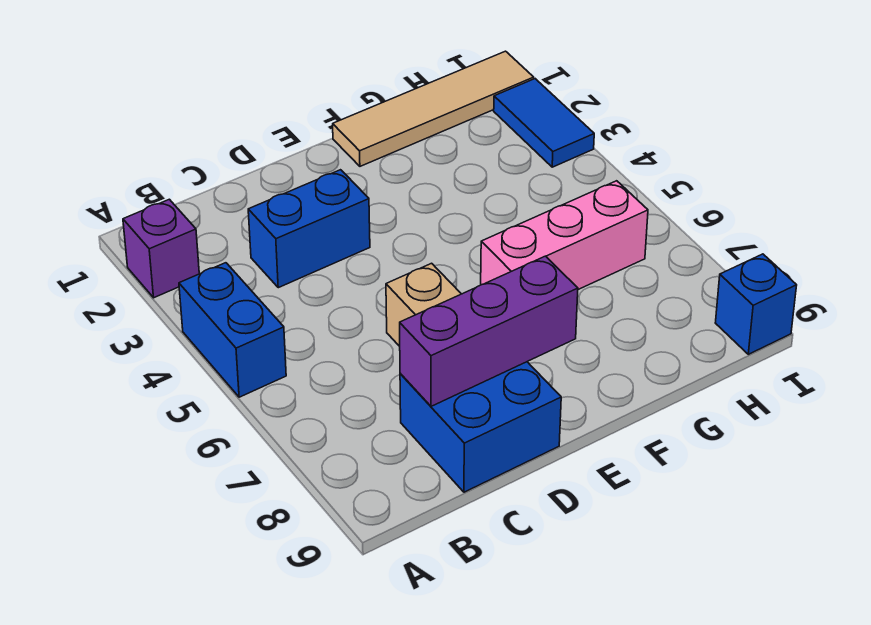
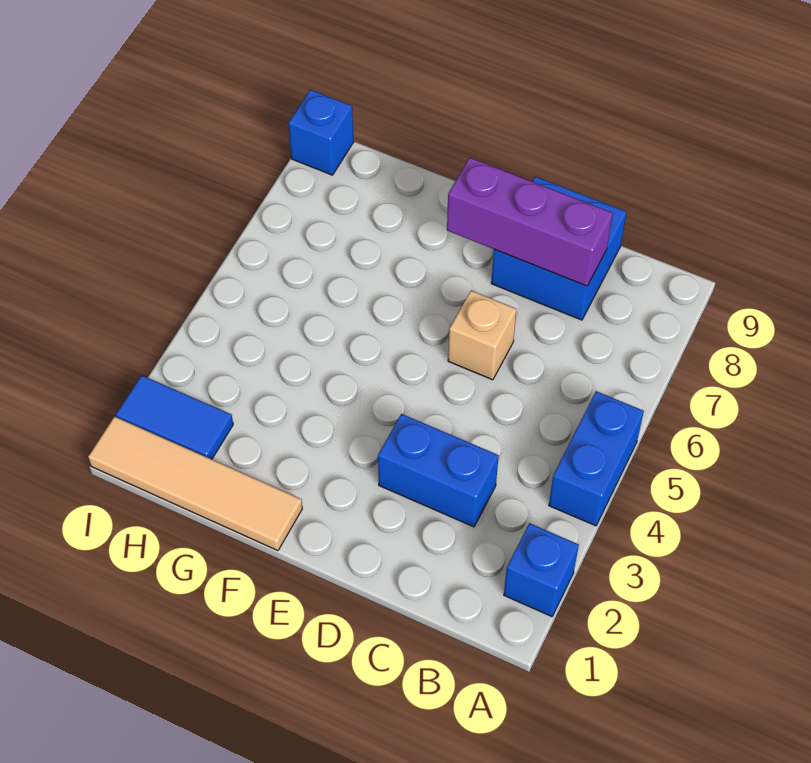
purple 1x1 brick [123,199,199,298] -> blue 1x1 brick [504,523,579,617]
pink 1x3 brick [481,181,648,290] -> none
blue 1x2 tile [494,79,594,167] -> blue 1x2 tile turned to [116,375,233,459]

